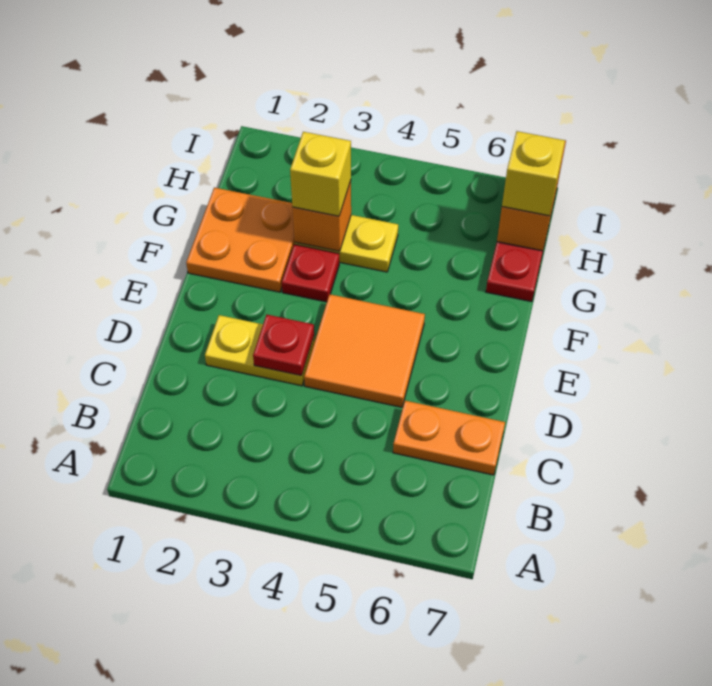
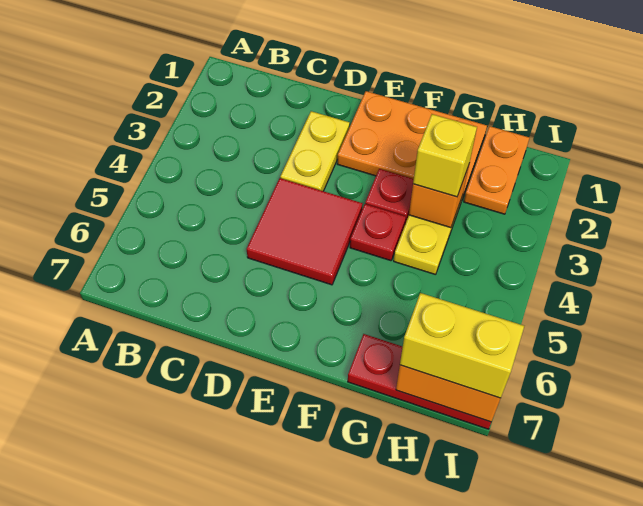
orange 1x2 plate [393,401,505,475] -> orange 1x2 plate moved to [464,126,529,214]
red 1x1 plate [253,315,314,376] -> red 1x1 plate moved to [350,204,406,261]
orange 2x2 tile [304,294,425,407] -> red 2x2 tile [247,178,363,285]
orange 2x2 plate [186,188,295,292] -> orange 2x3 plate [338,91,487,199]
yellow 1x1 brick [502,131,565,216] -> yellow 1x2 brick [400,293,524,398]

